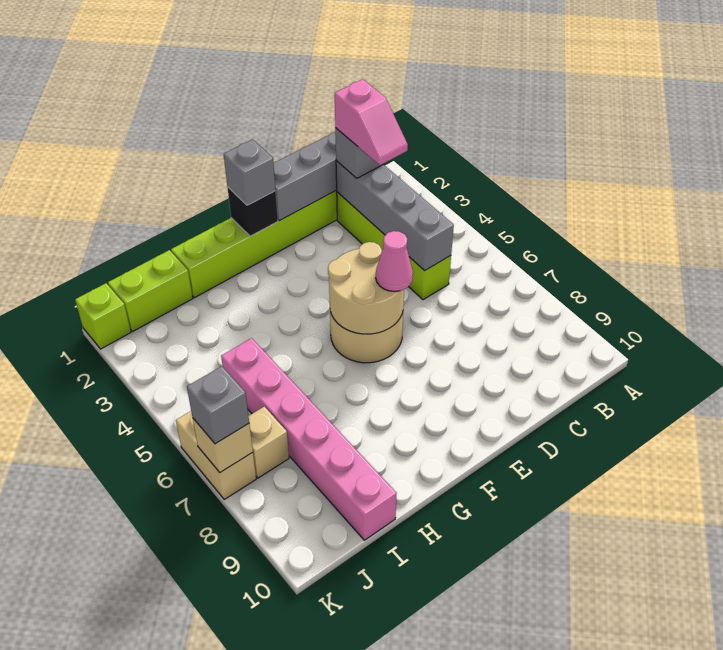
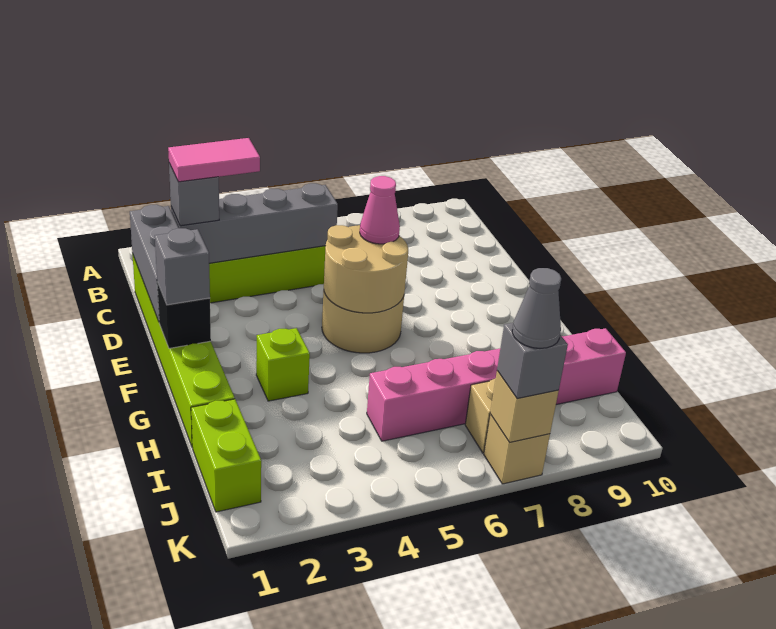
pink 1x2 slope [335,79,408,165] -> pink 1x2 tile [168,138,260,182]
lime 1x1 brick [75,283,131,349] -> lime 1x1 brick moved to [256,328,310,401]
tan 1x2 brick [176,411,256,499] -> tan 1x1 brick [484,414,550,484]
none -> grey 1x1 cone [512,268,561,348]

